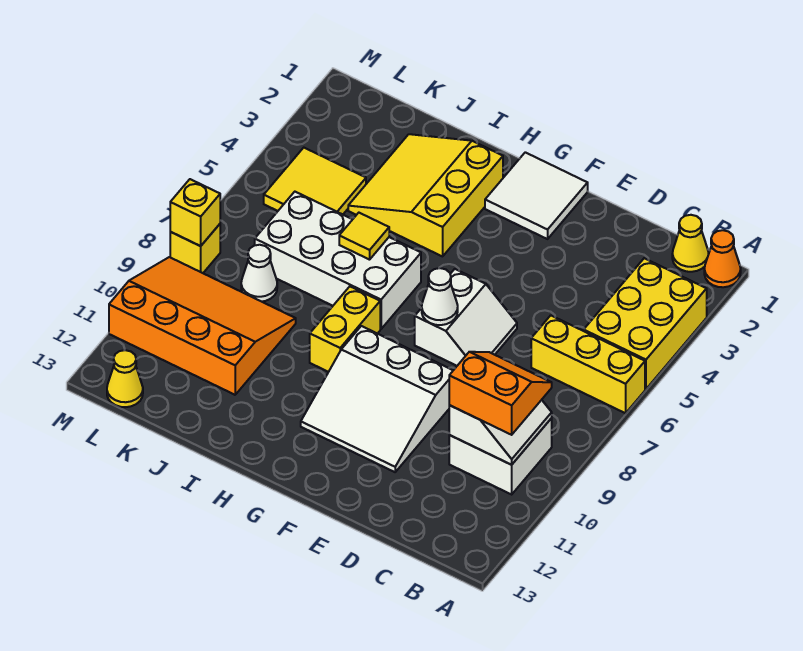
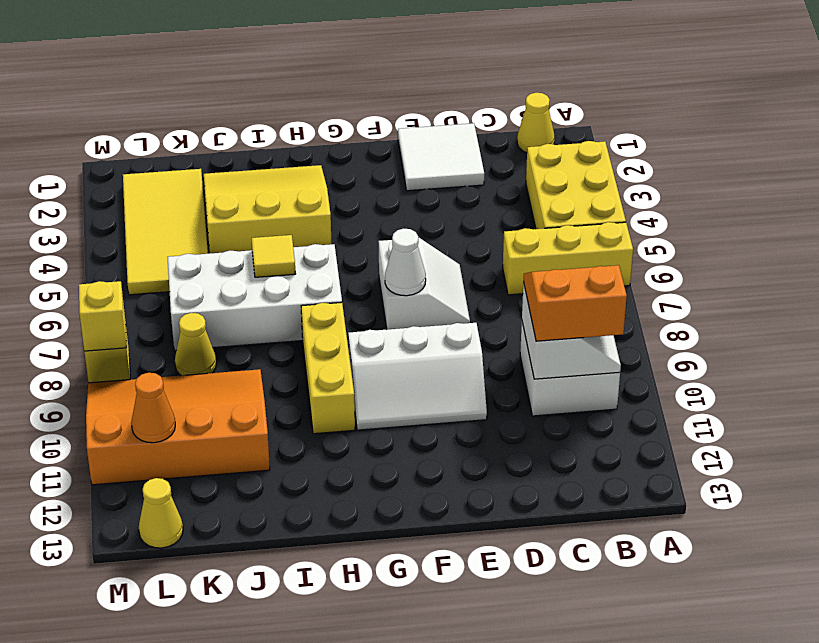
orange 1x1 cone [704,230,741,287] -> orange 1x1 cone moved to [131,373,175,443]
white 3x3 slope [301,326,453,472] -> white 2x3 slope [348,323,487,430]
white 2x2 tile [485,152,588,239] -> white 2x2 tile moved to [398,123,484,191]
yellow 3x3 slope [348,134,503,256] -> yellow 3x3 slope turned to [204,165,332,253]
yellow 1x2 brick [310,287,380,372] -> yellow 1x3 brick [301,302,355,434]
yellow 2x2 tile [264,148,366,214] -> yellow 2x4 tile [123,169,208,295]
white 1x1 cone [241,245,277,302] -> yellow 1x1 cone [175,313,216,375]

